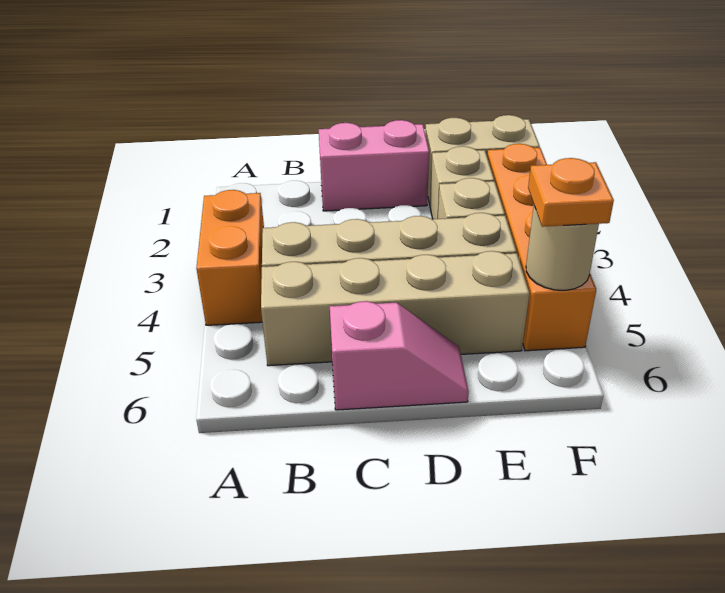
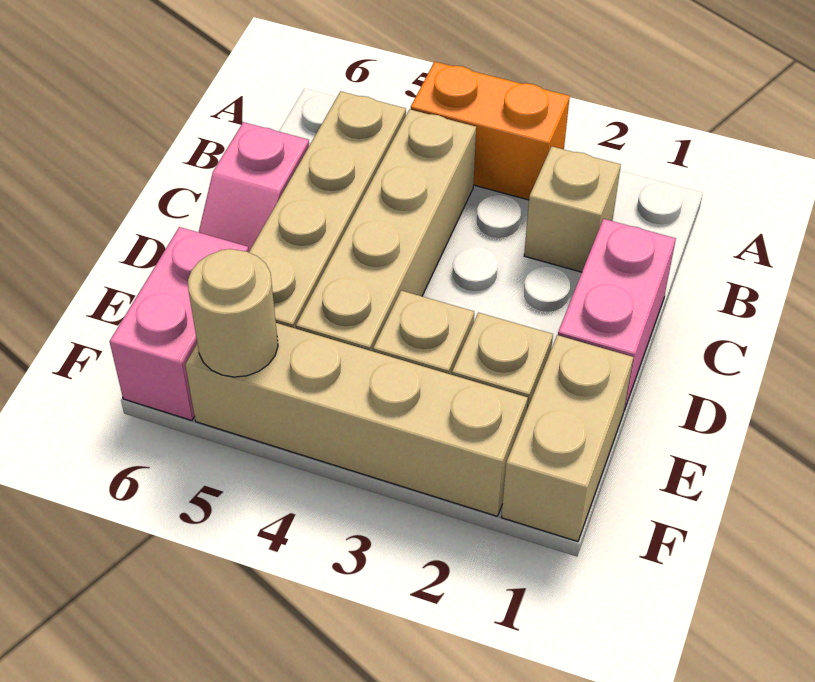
none -> tan 1x1 brick [524,146,621,272]
none -> pink 1x2 brick [110,227,249,420]
orange 1x4 brick [487,144,596,351] -> tan 1x4 brick [185,323,528,516]
orange 1x1 plate [528,158,614,227] -> none

